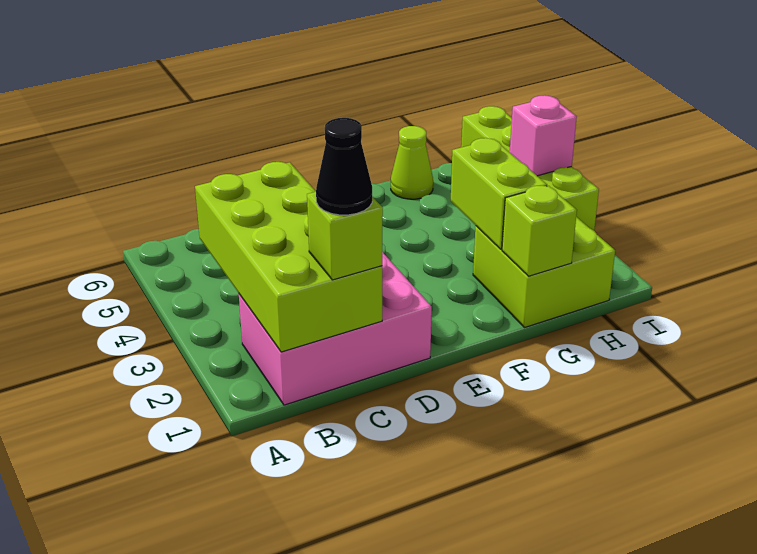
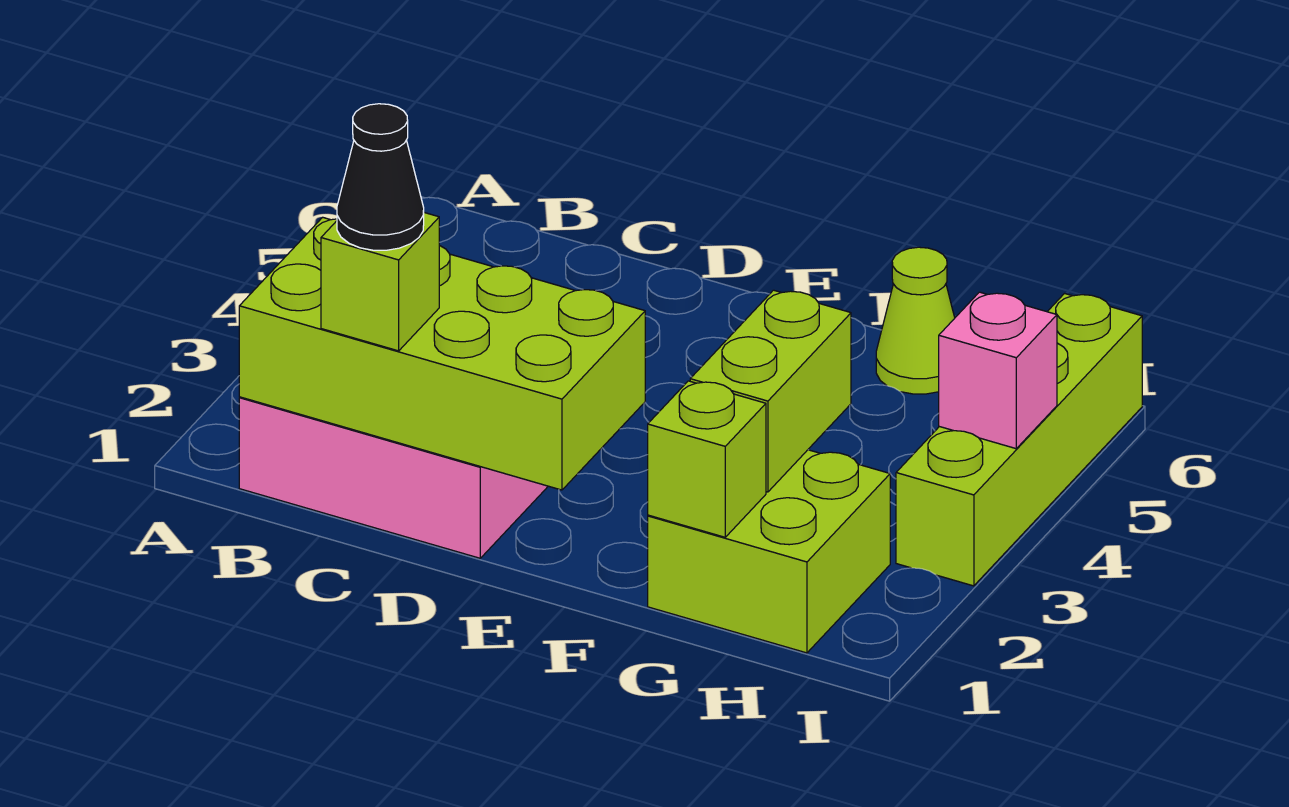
lime 2x4 brick [195,162,382,352] -> lime 2x4 brick turned to [239,217,645,490]

